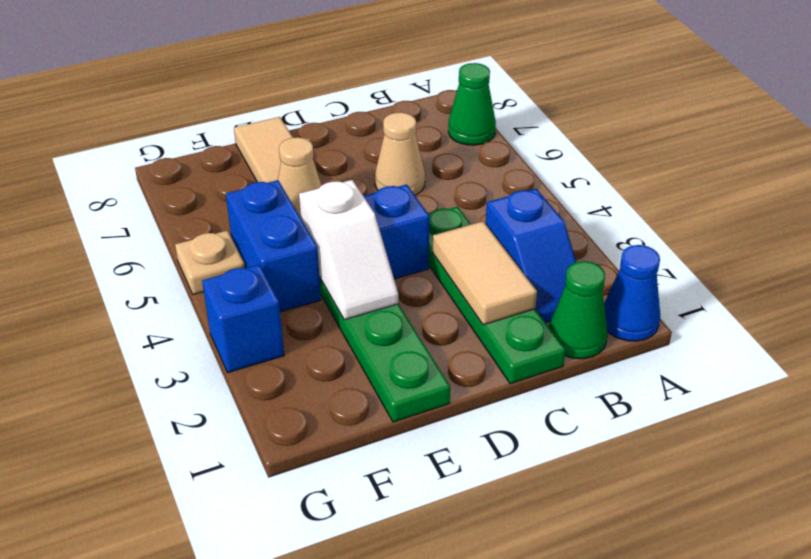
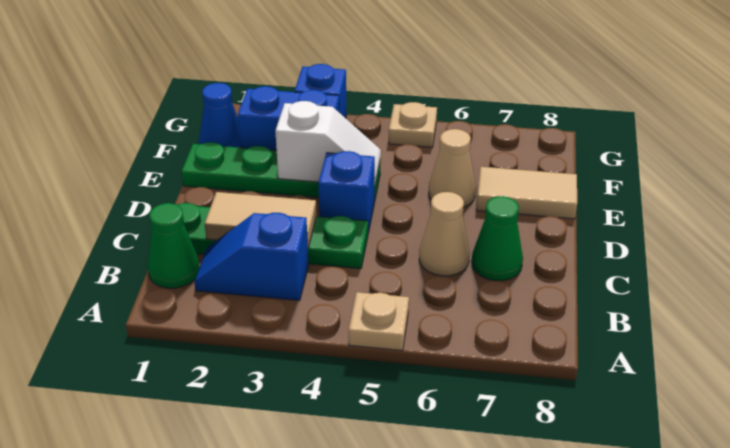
blue 1x1 cone [604,245,660,341] -> blue 1x1 cone moved to [199,83,240,147]
none -> tan 1x1 plate [349,292,409,351]
green 1x1 cone [448,63,496,145] -> green 1x1 cone moved to [472,196,523,281]
white 1x2 slope [299,180,398,320] -> white 1x2 slope turned to [275,101,381,186]
blue 1x2 brick [226,180,321,312] -> blue 1x2 brick moved to [237,86,339,150]

